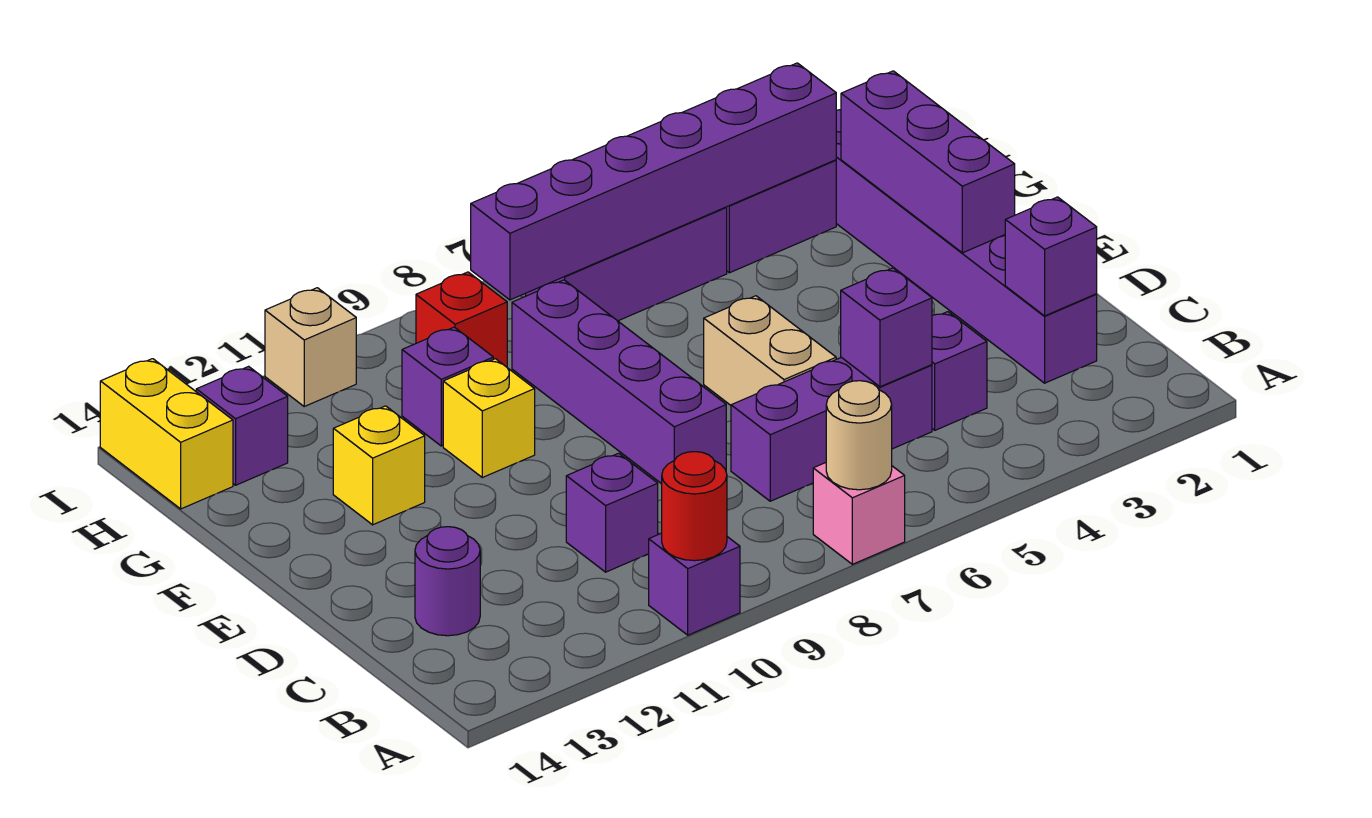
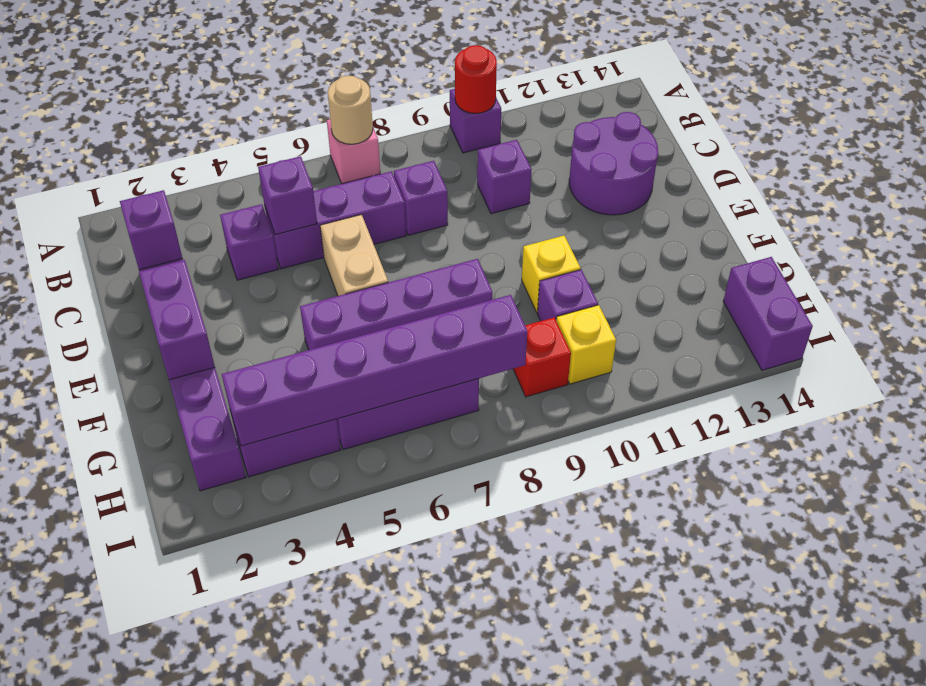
purple 1x1 round brick [415,527,480,636] -> purple 2x2 round brick [569,112,658,215]
purple 1x4 brick [512,280,726,484] -> purple 1x4 brick turned to [300,259,492,350]
purple 1x3 brick [841,71,1015,253] -> purple 1x2 brick [139,260,215,380]
yellow 1x1 brick [333,406,425,525] -> yellow 1x1 brick moved to [556,305,616,384]
purple 1x1 brick [196,366,288,485] -> purple 1x1 brick moved to [394,161,448,235]
yellow 1x2 brick [100,359,233,509] -> purple 1x2 brick [723,257,813,370]
tan 1x1 brick [265,288,356,406] -> none

